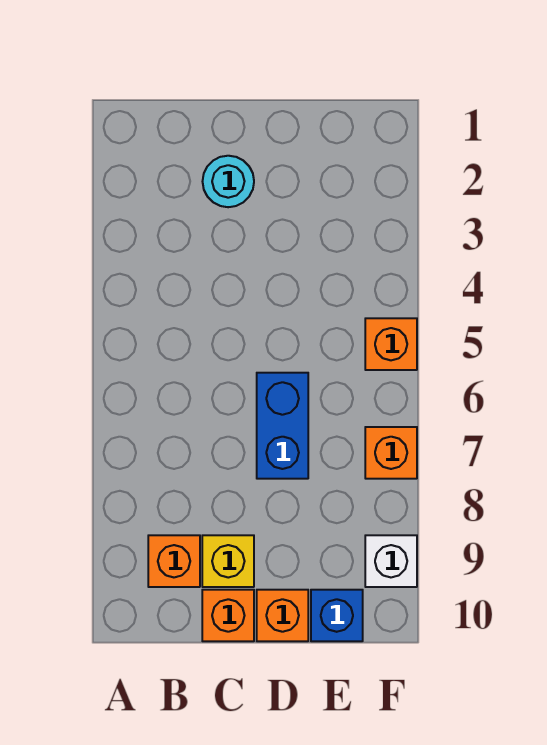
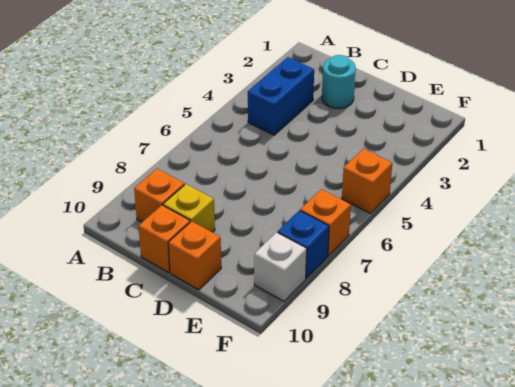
blue 1x2 brick [257,373,308,479] -> blue 1x2 brick moved to [248,57,314,135]
blue 1x1 brick [311,590,363,641] -> blue 1x1 brick moved to [278,210,329,278]

